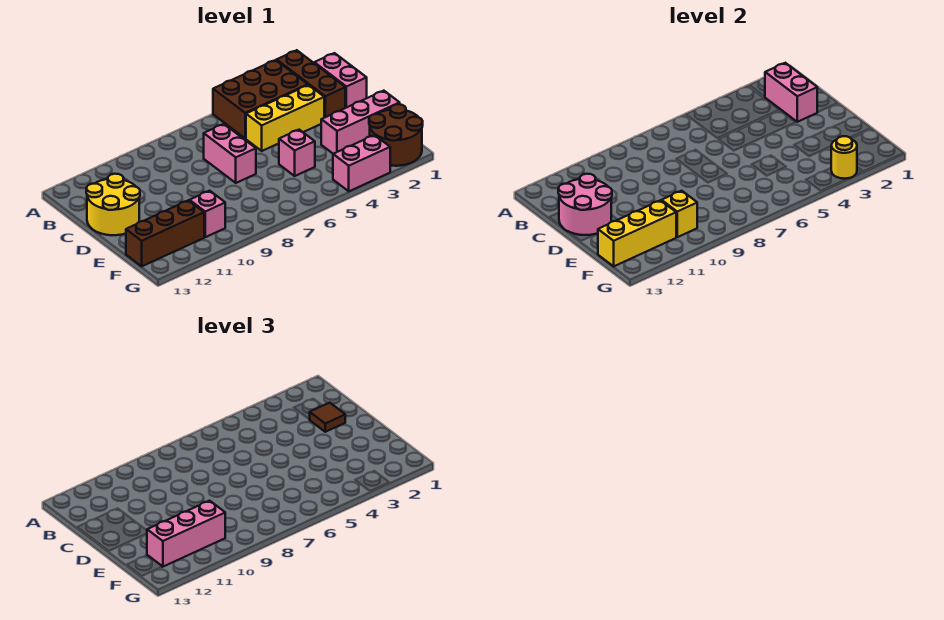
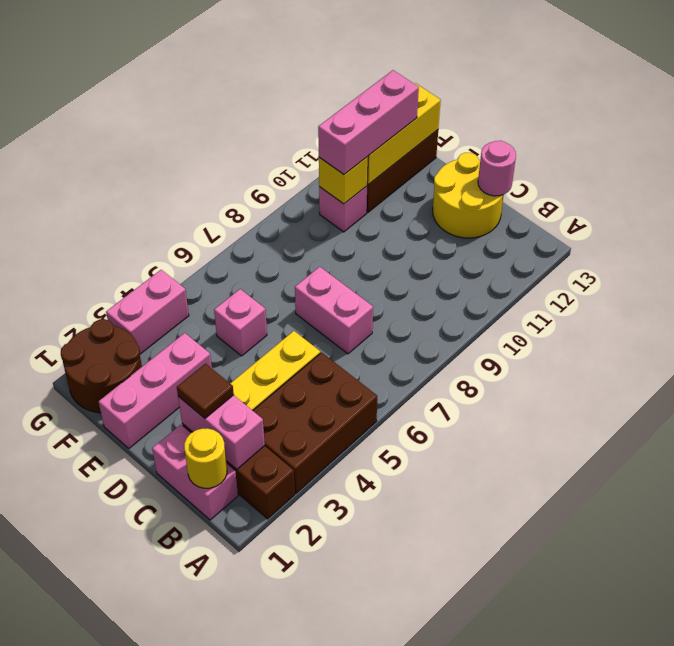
pink 2x2 round brick [558,174,612,235] -> pink 1x1 round brick [478,141,516,196]
yellow 1x1 round brick [831,136,857,179] -> yellow 1x1 round brick moved to [184,428,227,488]

